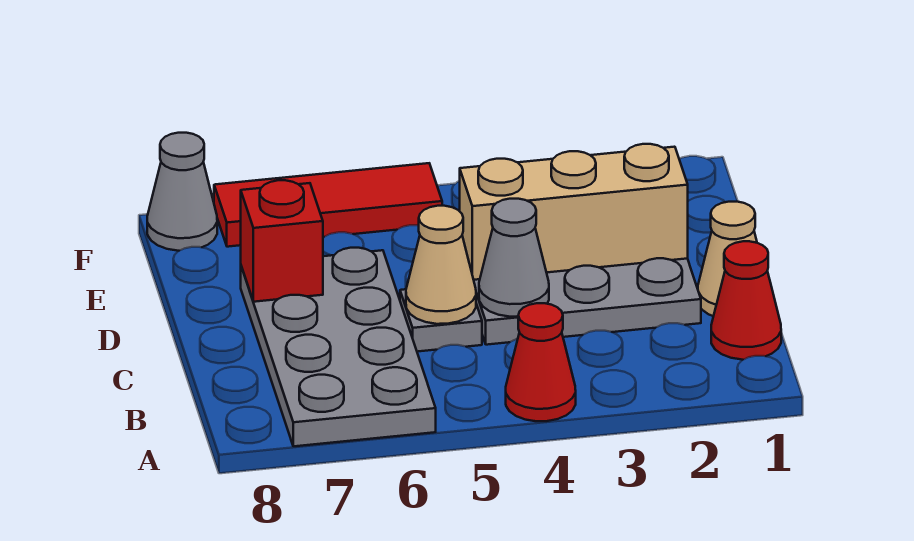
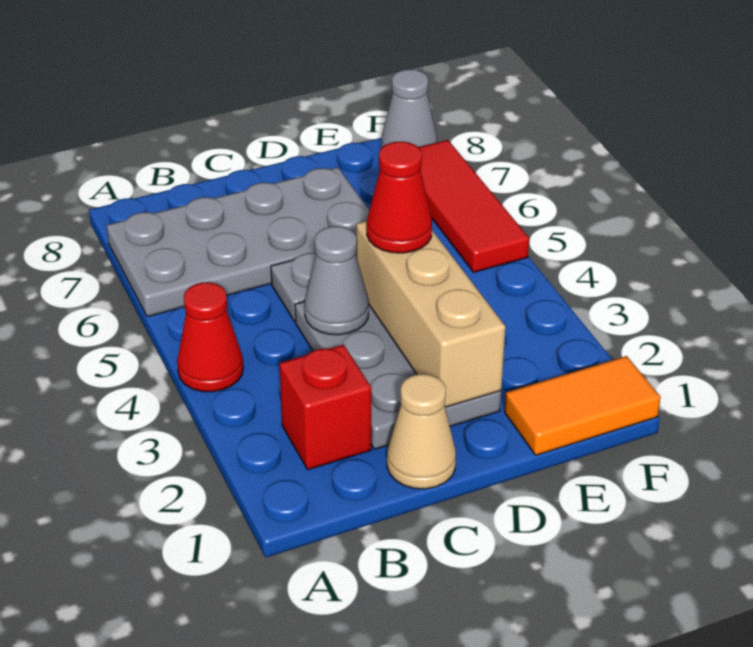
red 1x1 cone [711,241,781,360] -> red 1x1 cone moved to [367,142,432,253]
tan 1x1 cone [406,206,476,324] -> none
red 1x1 brick [241,180,323,302] -> red 1x1 brick moved to [280,345,371,470]
none -> orange 1x2 tile [505,356,661,455]

